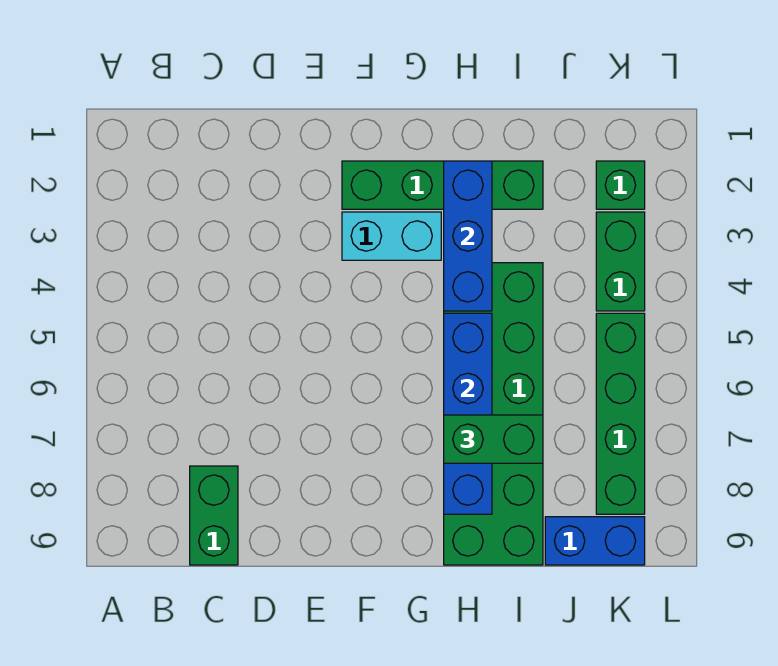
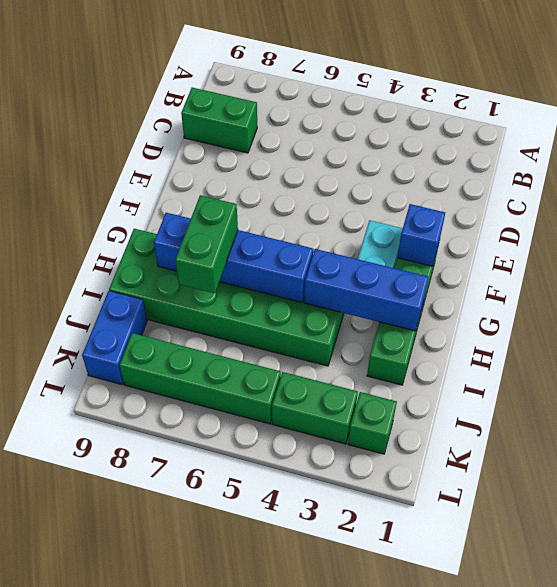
none -> blue 1x1 brick [397,204,445,266]

